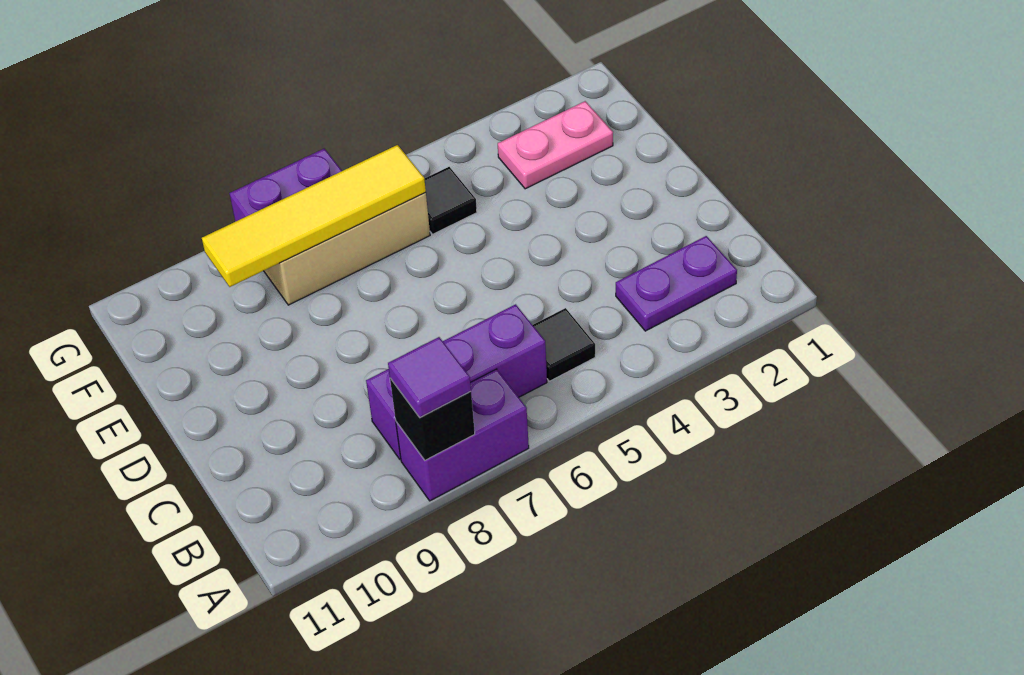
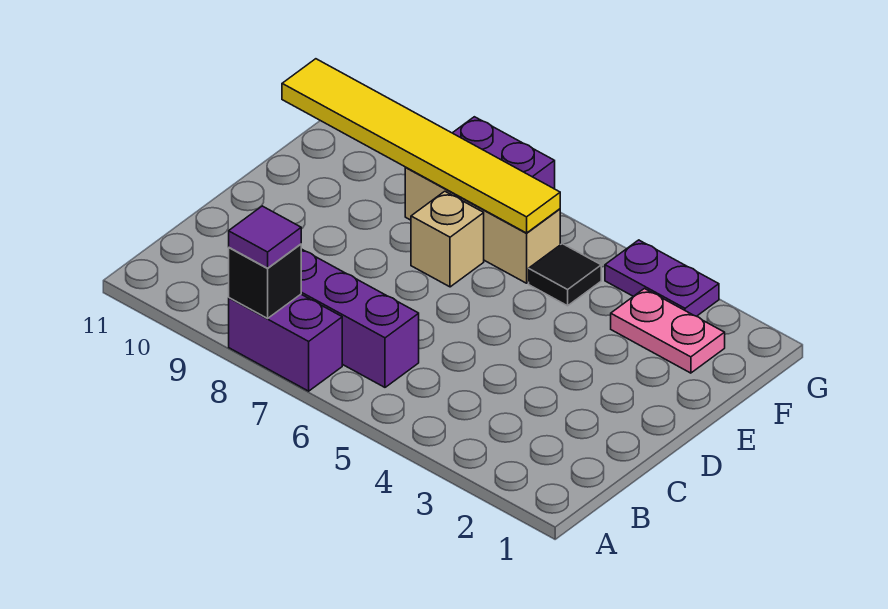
purple 1x2 plate [616,236,737,331] -> purple 1x2 plate moved to [605,240,719,316]
black 1x1 tile [533,308,595,381] -> none
none -> tan 1x1 brick [411,191,484,287]
yellow 1x4 tile [202,145,426,287] -> yellow 1x6 tile [282,59,560,233]

